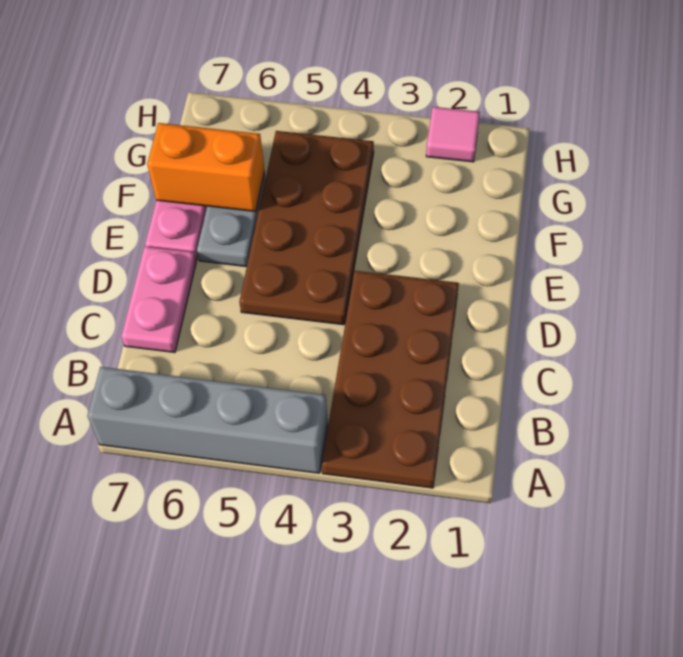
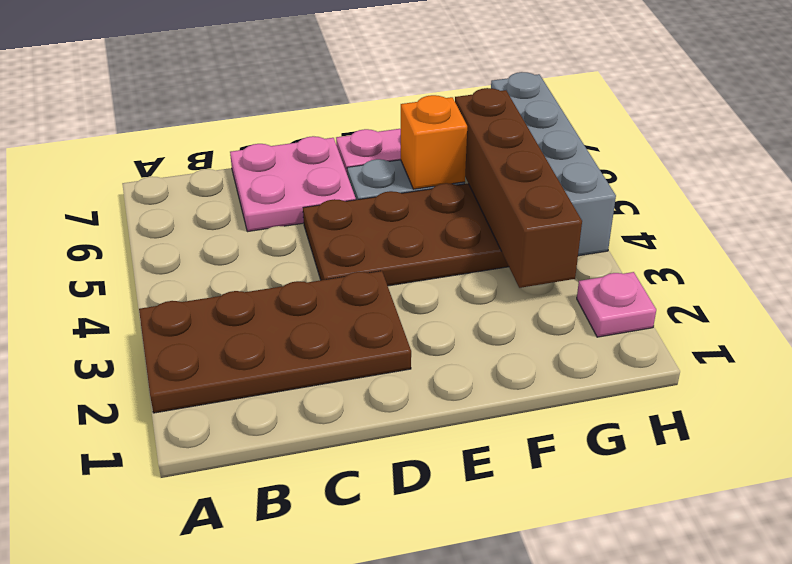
grey 1x4 brick [87,367,328,473] -> grey 1x4 brick moved to [491,72,616,256]
pink 1x2 plate [121,246,196,352] -> pink 2x2 plate [230,136,356,232]
orange 1x2 brick [147,123,265,212] -> orange 1x1 brick [401,95,467,189]
none -> brown 1x4 brick [455,88,582,288]
pink 1x1 tile [426,107,480,162] -> pink 1x1 plate [577,272,656,337]

